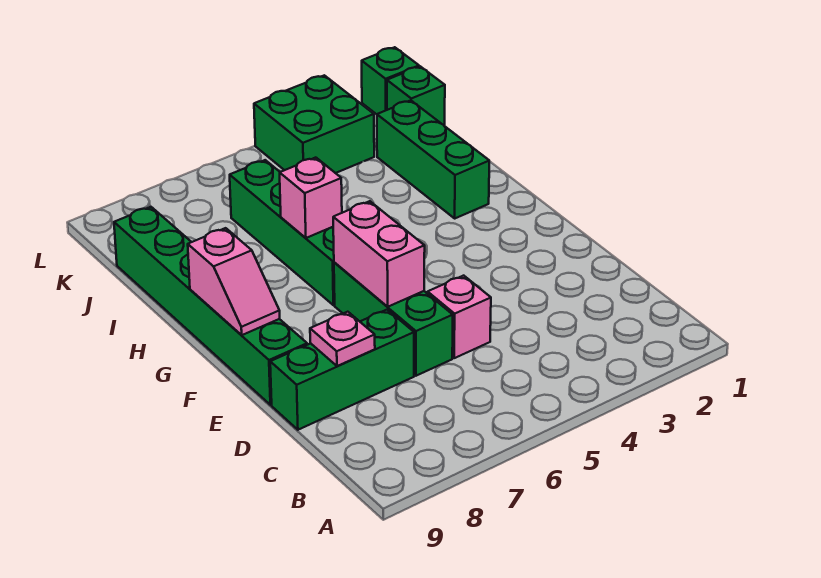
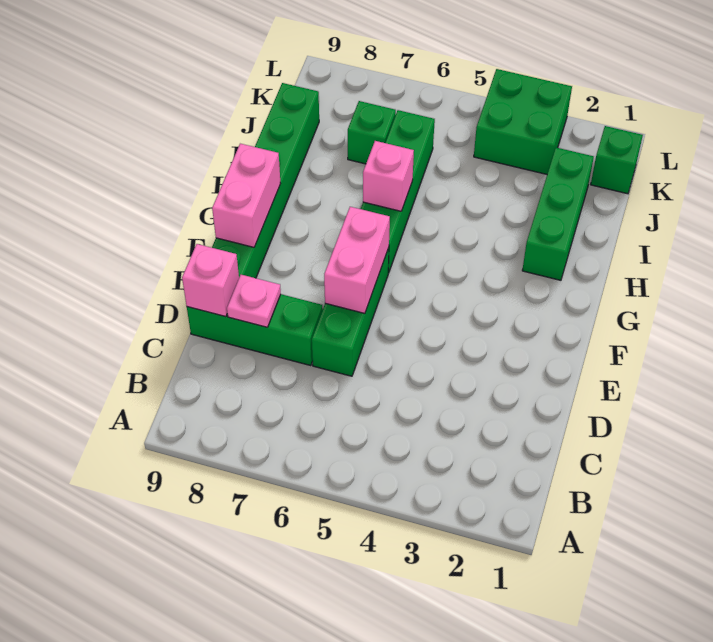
pink 1x1 brick [428,276,491,358] -> pink 1x1 brick moved to [182,244,239,317]
pink 1x2 slope [188,228,280,335] -> pink 1x2 brick [212,144,281,247]
green 1x1 brick [362,47,419,114] -> green 1x1 brick moved to [348,101,396,164]

